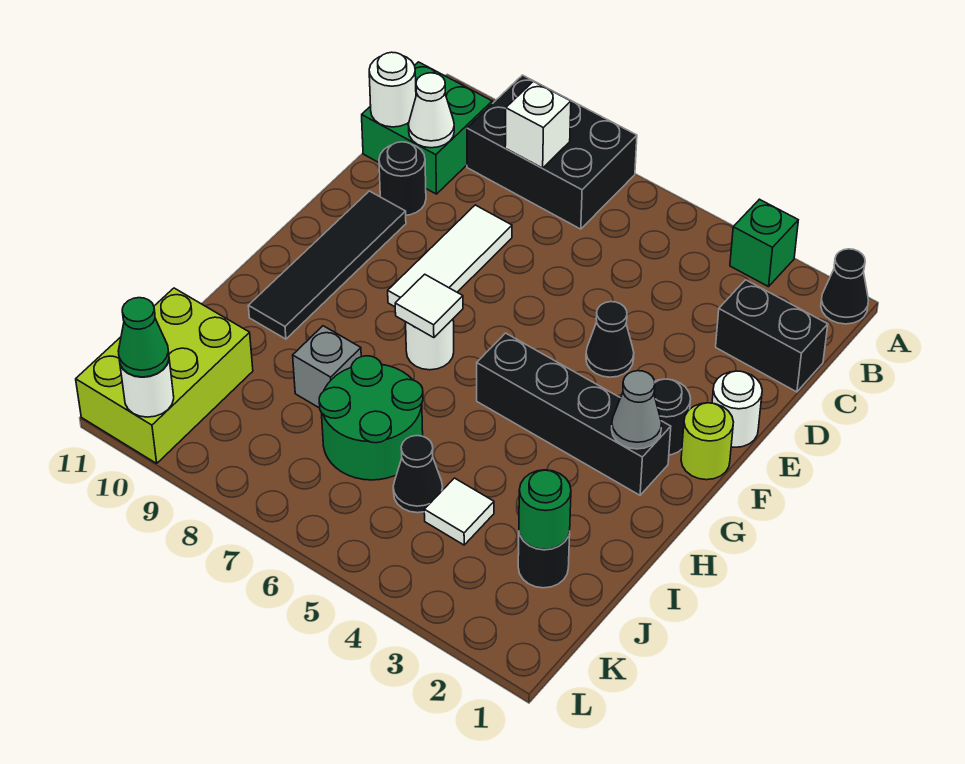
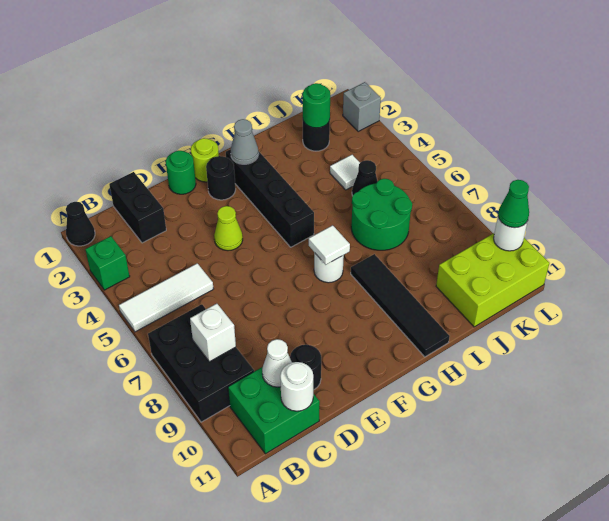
white 1x3 tile [388,205,512,307] -> white 1x3 tile moved to [119,263,213,332]
white 1x1 round brick [712,371,762,447] -> green 1x1 round brick [166,151,196,194]
black 1x1 cone [586,302,634,377] -> lime 1x1 cone [214,206,243,251]
black 1x4 tile [248,191,406,339] -> black 1x4 tile turned to [351,254,450,357]
grey 1x1 brick [293,326,361,408] -> grey 1x1 brick moved to [343,82,381,131]

